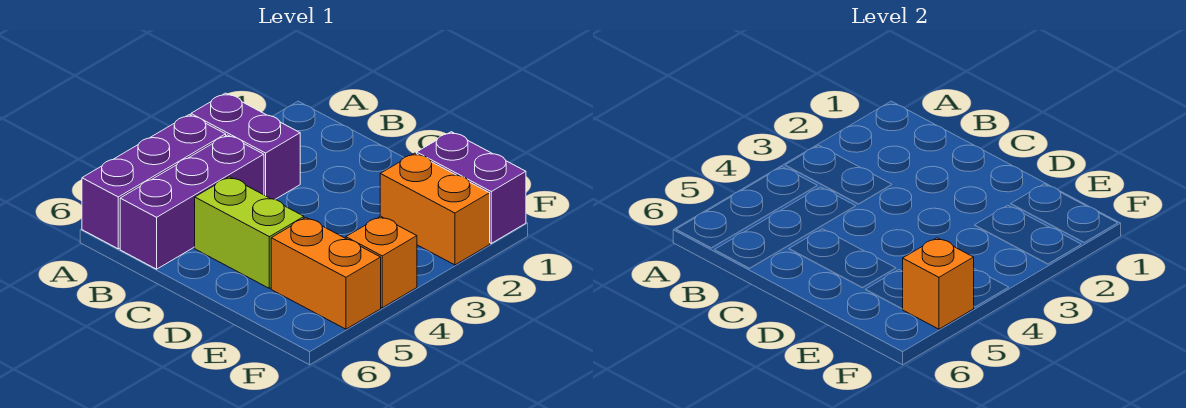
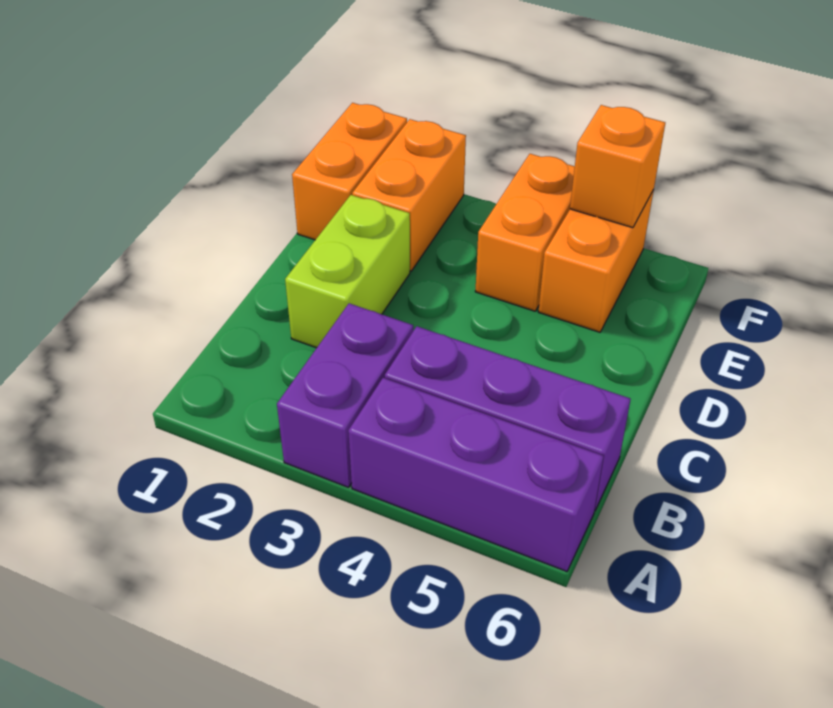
lime 1x2 brick [195,177,304,288] -> lime 1x2 brick moved to [285,195,410,348]
purple 1x2 brick [417,132,526,243] -> orange 1x2 brick [292,103,407,240]
orange 1x1 brick [346,216,417,308] -> orange 1x2 brick [475,154,575,311]

